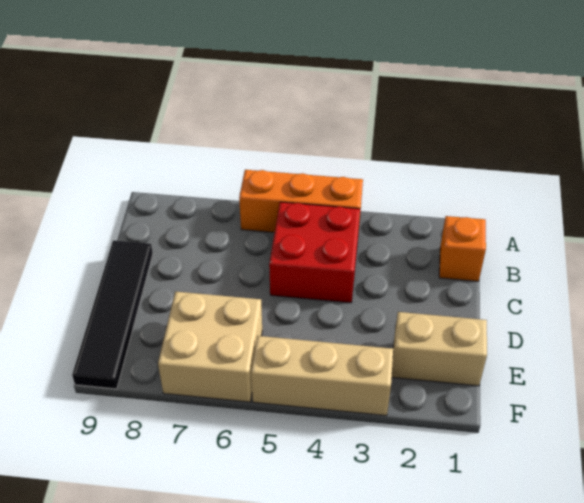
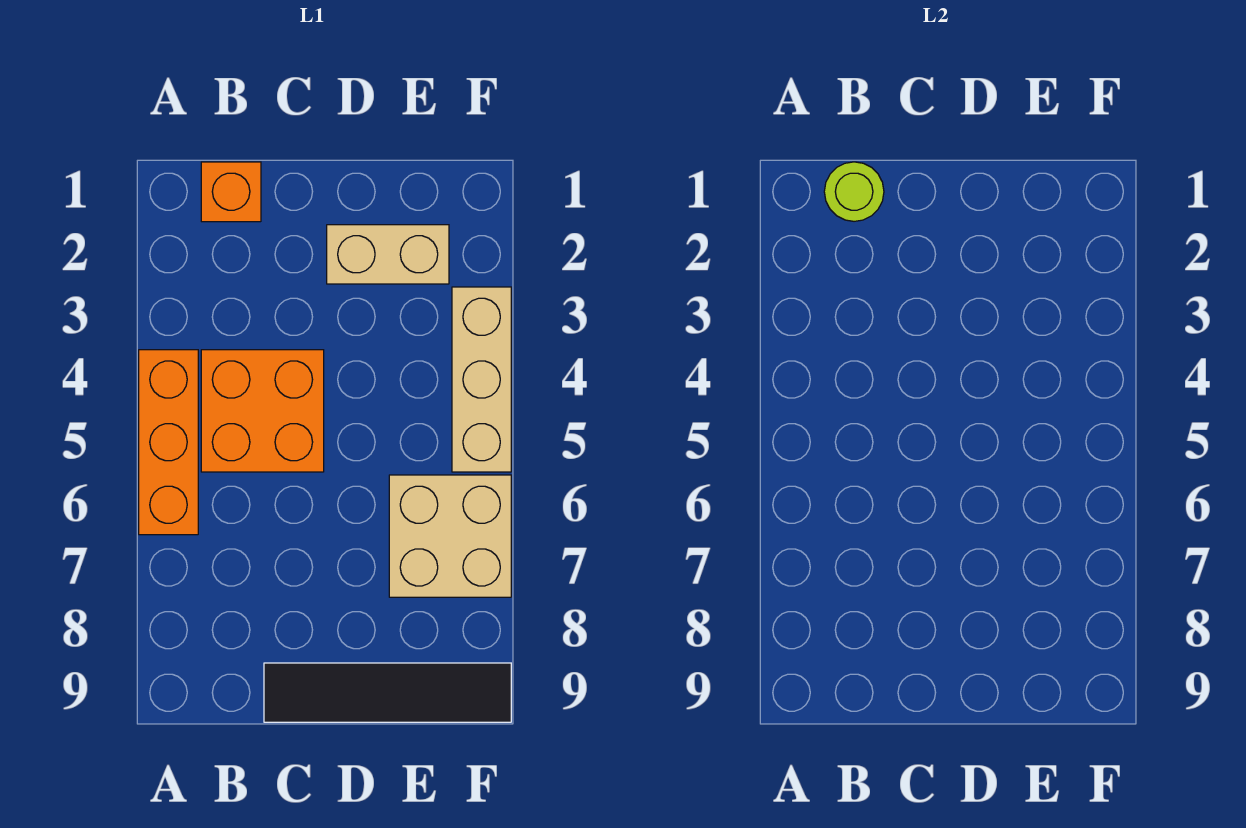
none -> lime 1x1 round brick [824,162,884,221]
red 2x2 brick [269,202,360,303] -> orange 2x2 brick [201,350,324,472]
tan 1x2 brick [392,312,487,386] -> tan 1x2 brick turned to [327,225,449,284]

